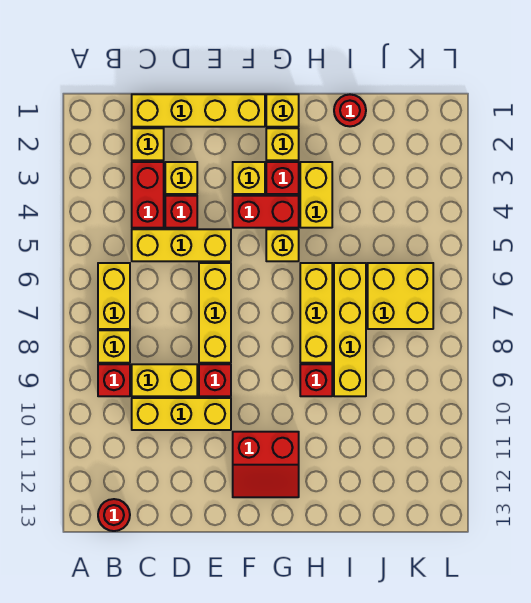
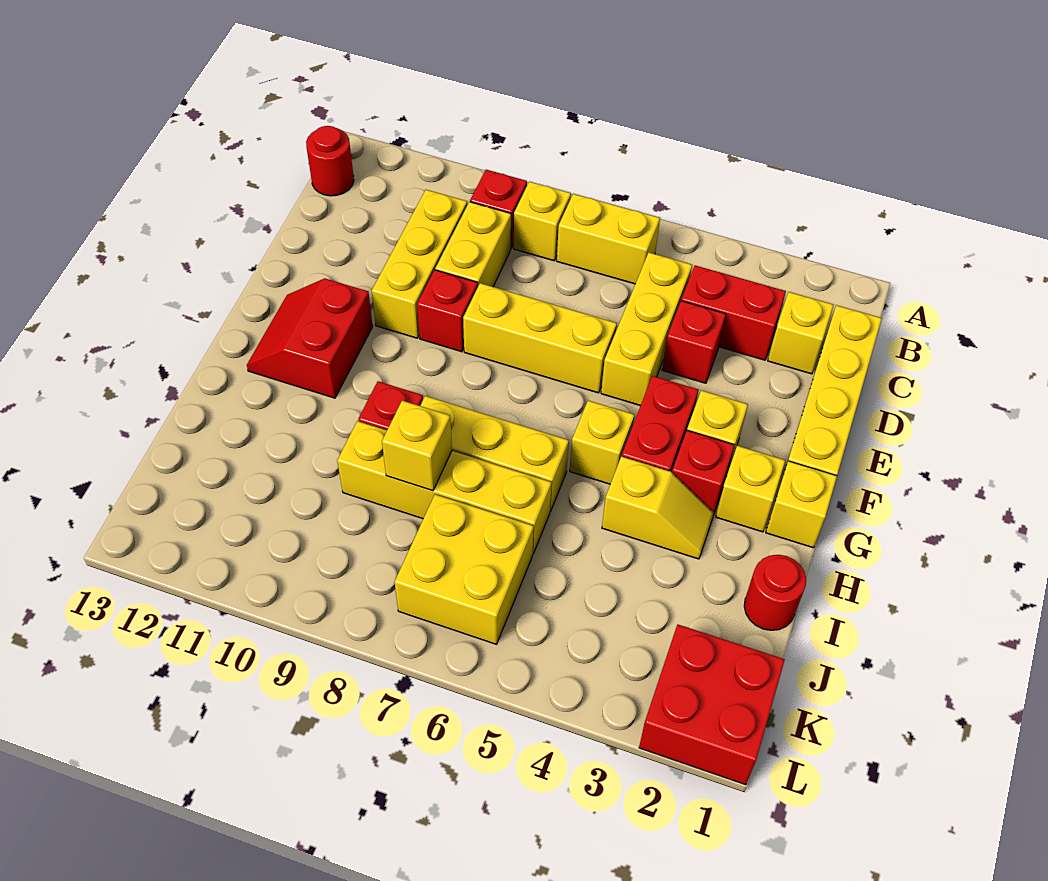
yellow 1x1 brick [165,162,197,194] -> yellow 1x1 brick moved to [382,401,452,491]
yellow 1x2 brick [300,162,332,228] -> yellow 1x2 slope [602,456,714,559]
none -> red 2x2 brick [639,625,785,785]

